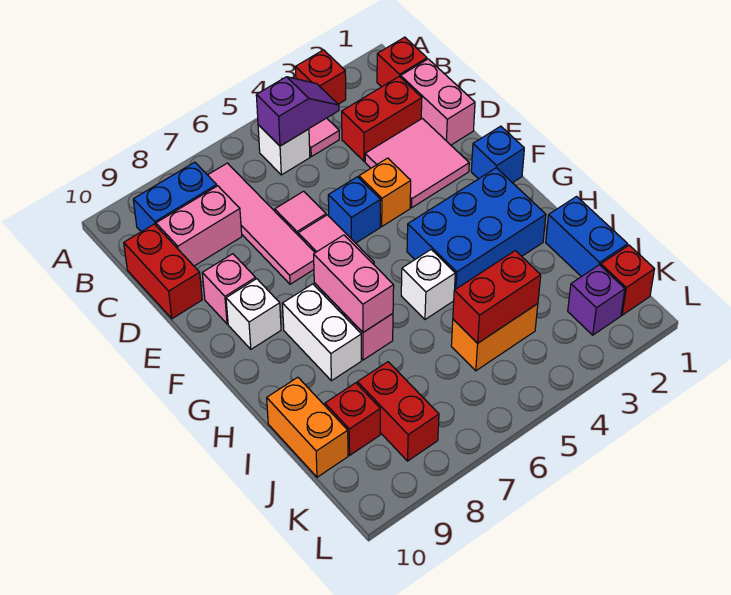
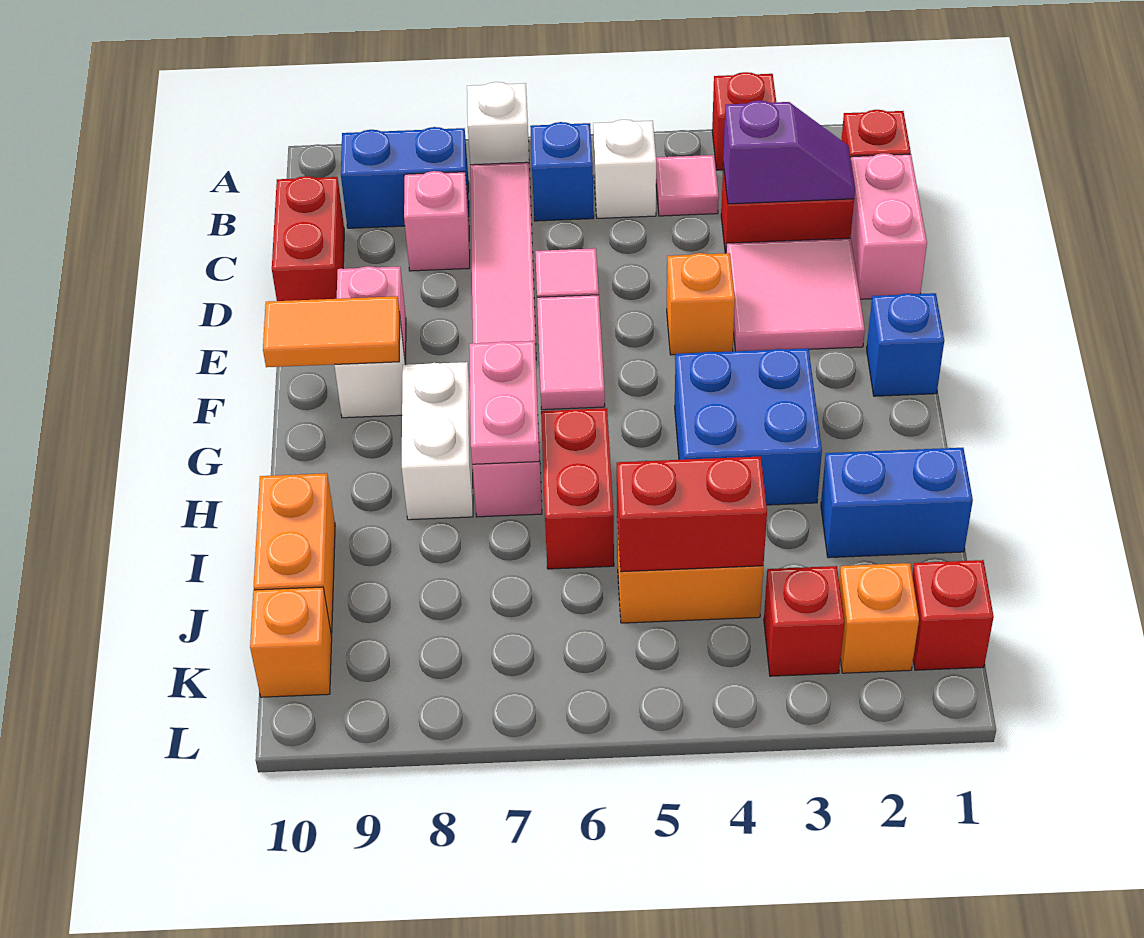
purple 1x2 slope [256,77,339,146] -> purple 1x2 slope moved to [723,101,855,204]
pink 1x2 brick [156,186,242,266] -> pink 1x1 brick [404,171,470,271]
blue 1x1 brick [328,177,381,243] -> blue 1x1 brick moved to [530,122,594,221]
none -> orange 1x2 tile [263,296,400,367]
blue 2x3 brick [407,168,546,289] -> blue 2x2 brick [675,348,822,505]
pink 1x2 brick [314,235,394,332] -> pink 1x2 plate [469,341,540,464]
white 1x1 brick [401,250,455,319] -> white 1x1 brick moved to [467,82,530,170]
blue 1x2 brick [546,197,628,277] -> blue 1x2 brick turned to [821,448,973,558]
red 1x2 brick [357,362,439,461] -> red 1x2 brick moved to [541,408,614,569]
red 1x1 brick [325,383,380,455] -> red 1x1 brick moved to [764,566,844,676]
purple 1x1 brick [568,265,625,335] -> orange 1x1 brick [839,563,919,673]
none -> orange 1x1 brick [250,587,332,697]

